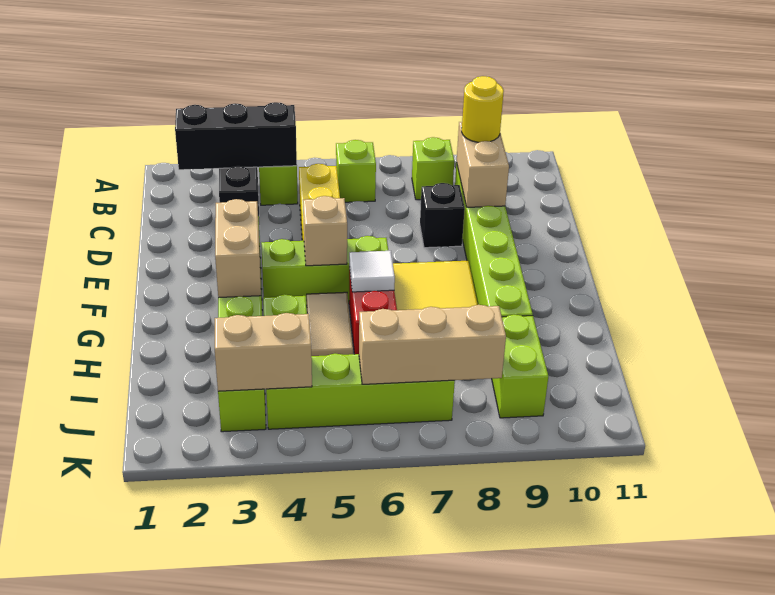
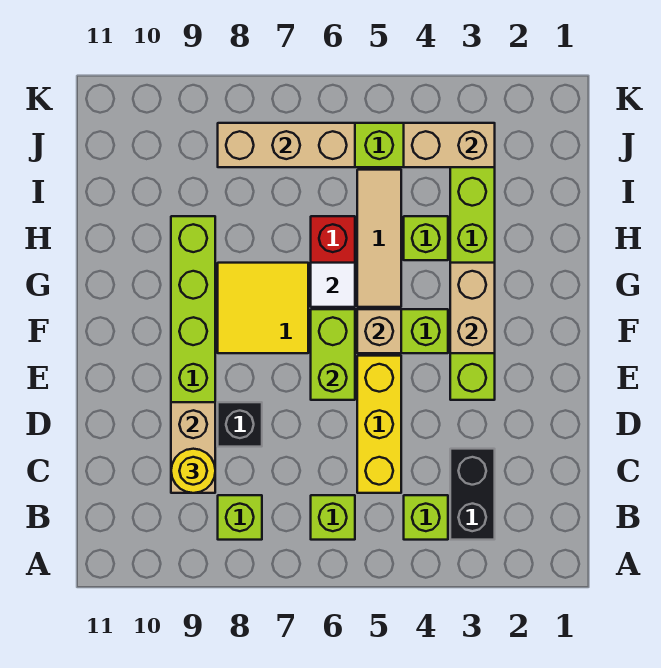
black 1x3 brick [175,102,297,170] -> none
tan 1x2 tile [306,292,353,356] -> tan 1x3 tile [357,170,401,307]
lime 1x2 brick [492,315,548,418] -> lime 1x2 brick moved to [311,309,355,400]

